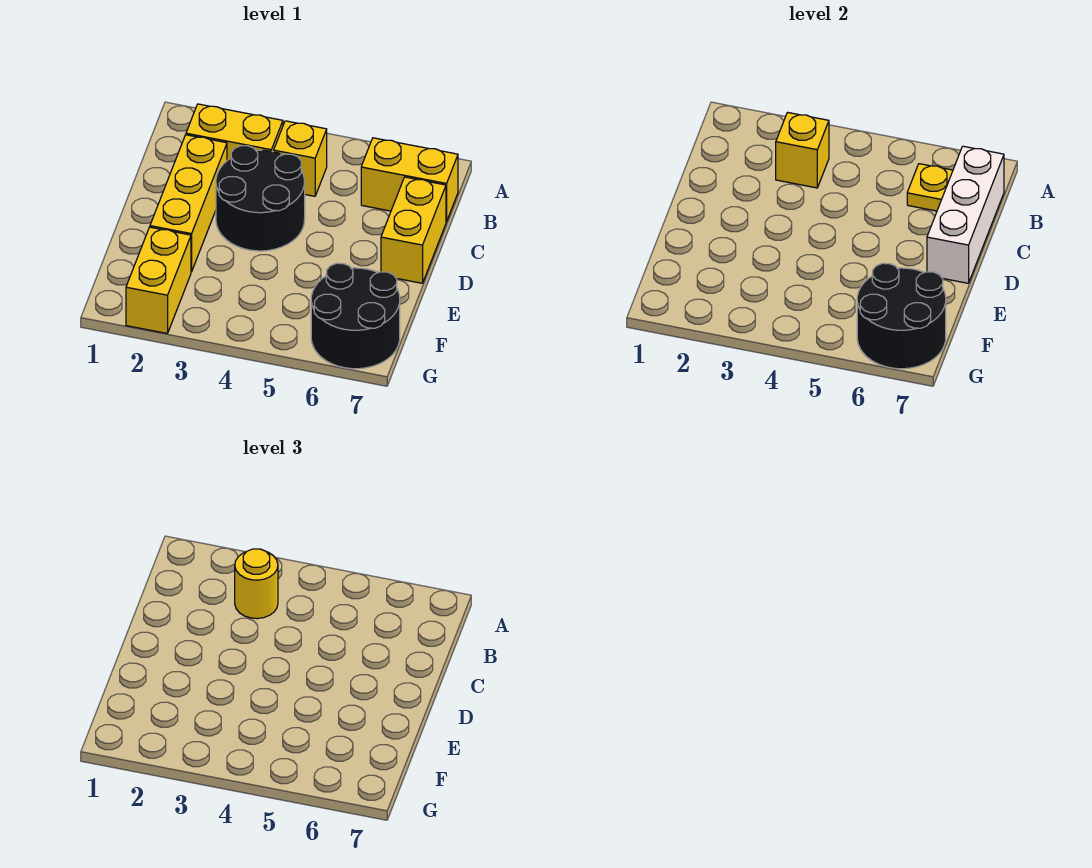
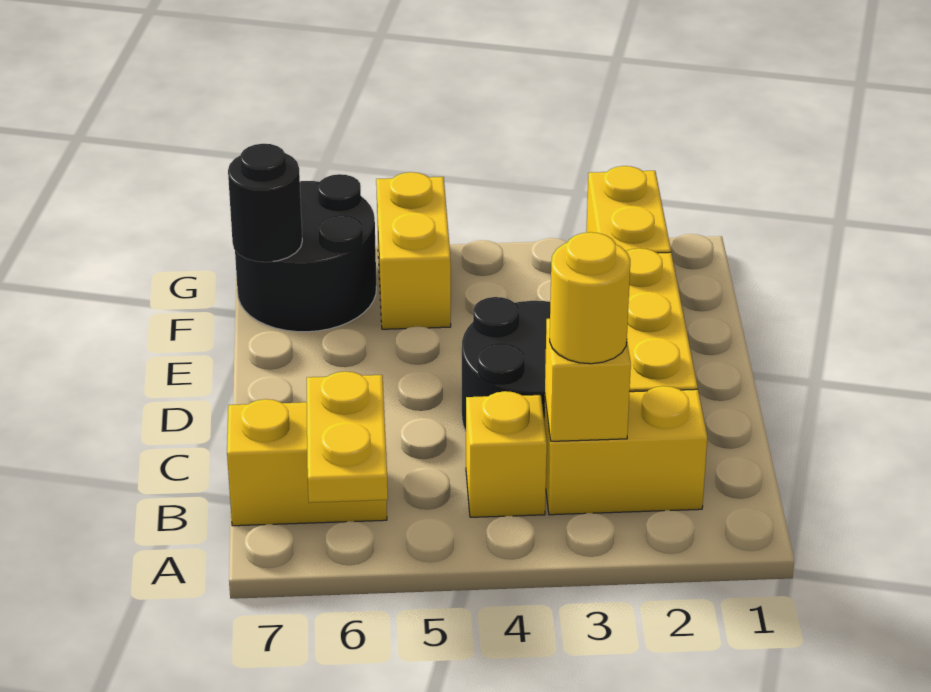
yellow 1x1 plate [907,164,953,211] -> yellow 1x2 plate [307,371,388,503]
white 1x3 brick [927,146,1004,283] -> none
yellow 1x2 brick [381,177,446,283] -> yellow 1x2 brick moved to [376,172,451,329]
black 2x2 round brick [857,263,946,369] -> black 1x1 round brick [228,144,302,262]

